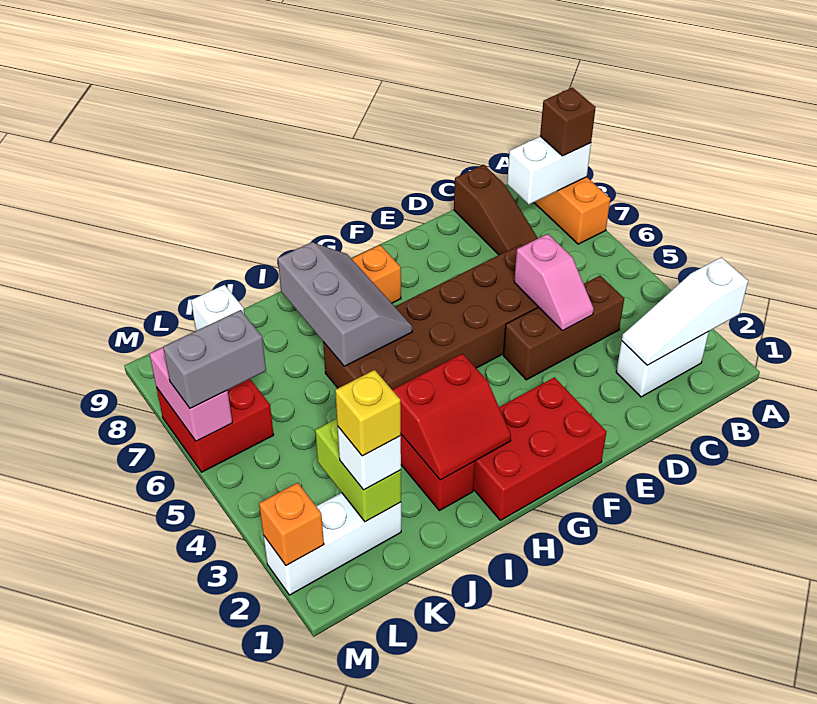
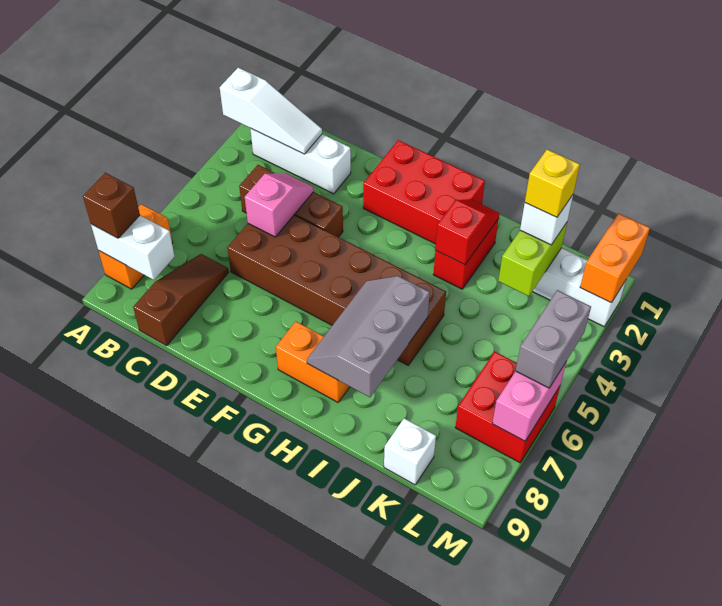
white 1x2 brick [616,332,709,397] -> white 1x3 brick [250,128,351,194]
red 2x2 slope [393,354,511,480] -> red 1x2 slope [436,199,499,265]
grey 1x2 brick [163,310,266,408] -> grey 1x2 brick turned to [516,290,591,388]
orange 1x1 brick [259,483,324,566] -> orange 1x2 brick [580,213,650,303]

